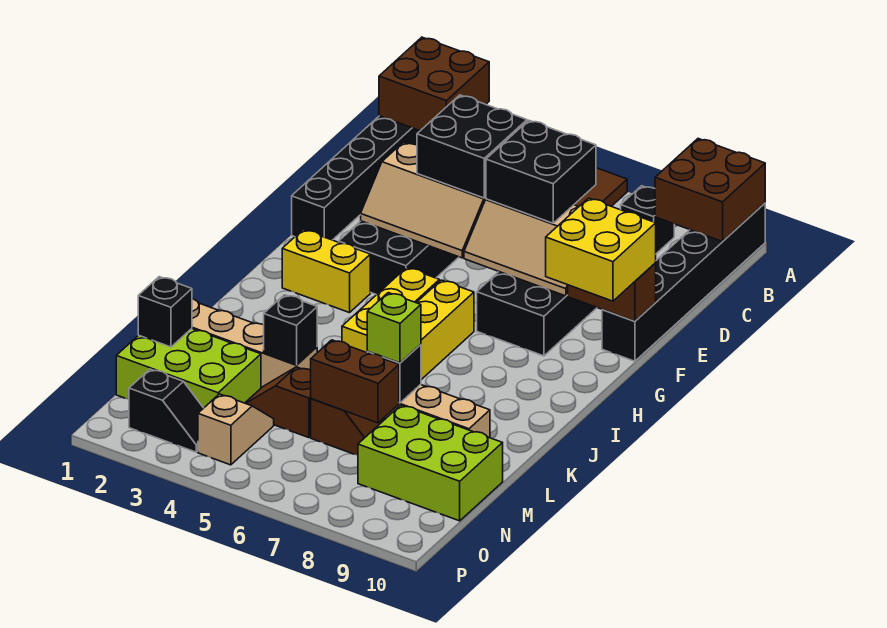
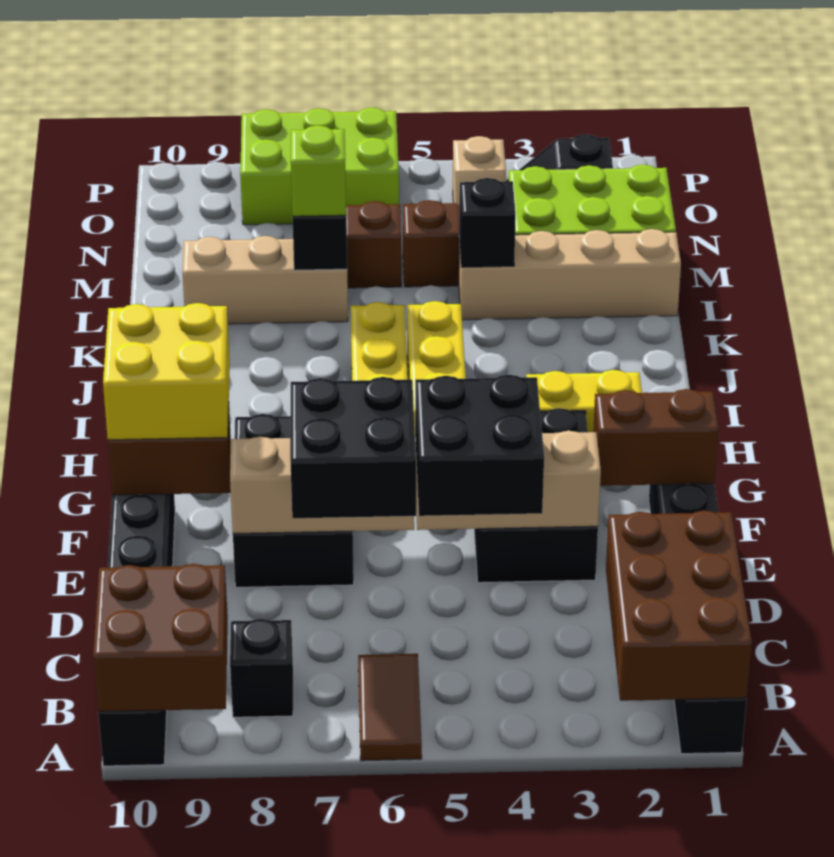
brown 2x2 brick [379,37,489,131] -> brown 2x3 brick [606,510,752,701]
black 1x1 brick [138,277,192,347] -> none
brown 1x2 brick [311,340,399,423] -> brown 1x2 brick moved to [593,389,719,486]
lime 2x3 brick [358,405,503,521] -> lime 2x3 brick moved to [240,108,399,225]

